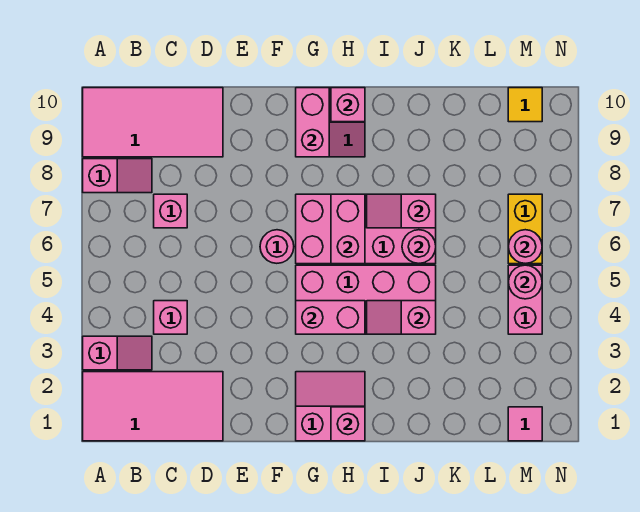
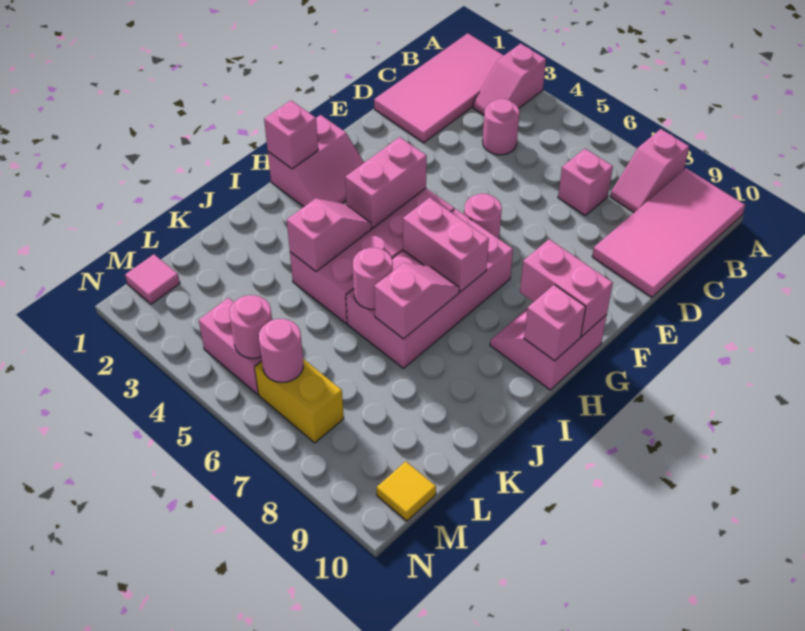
pink 1x1 brick [154,301,187,334] -> pink 1x1 round brick [483,99,519,155]

